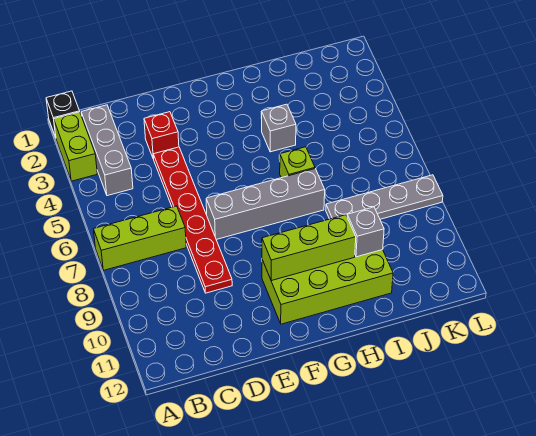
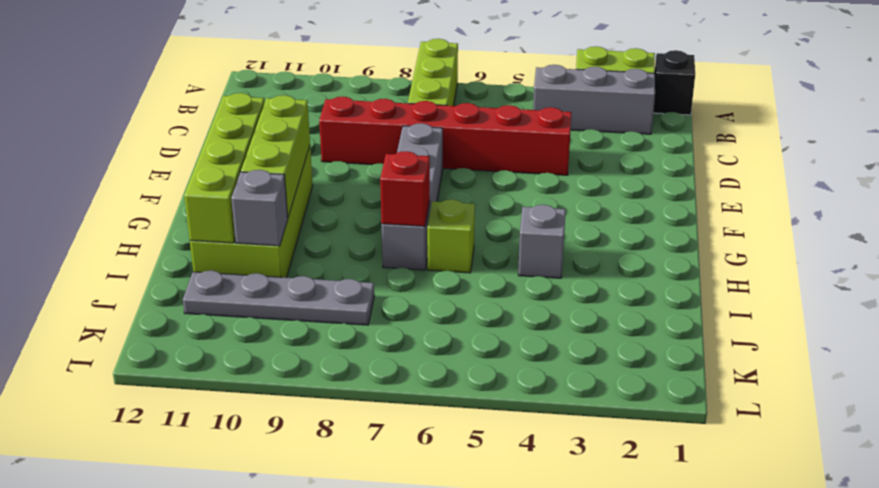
red 1x1 brick [144,112,179,159] -> red 1x1 brick moved to [380,151,430,226]
red 1x6 plate [153,147,232,293] -> red 1x6 brick [319,97,572,175]
none -> lime 1x4 brick [184,93,265,243]
grey 1x4 plate [326,175,443,219] -> grey 1x4 plate turned to [183,270,374,325]

